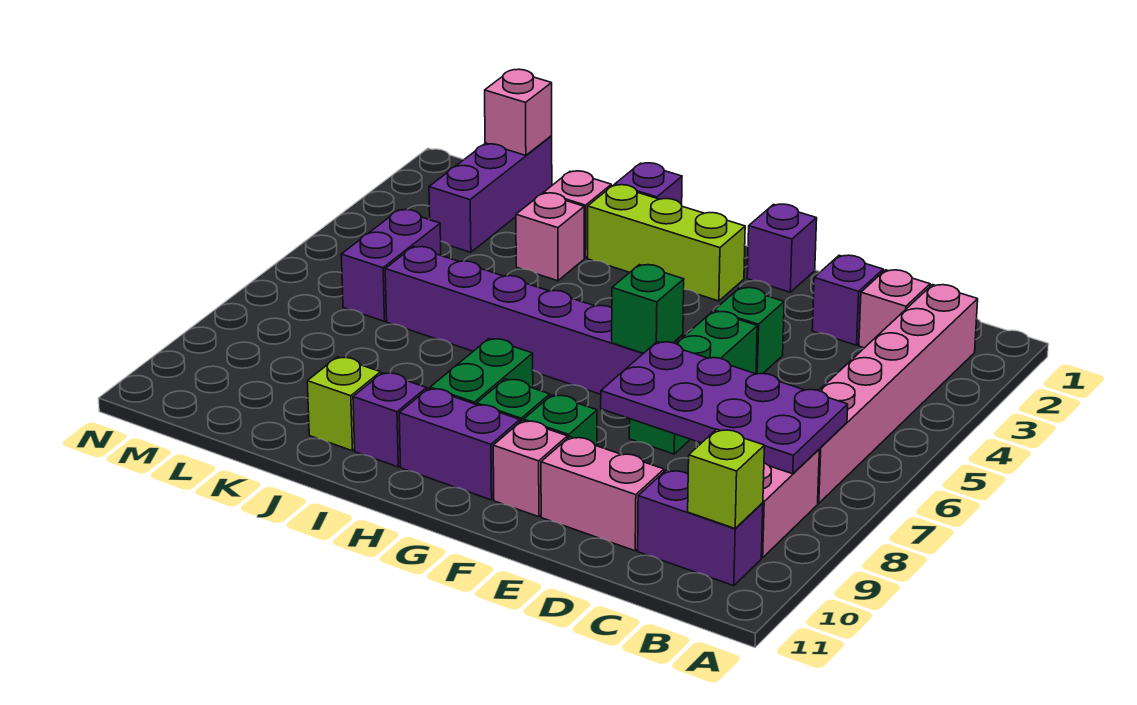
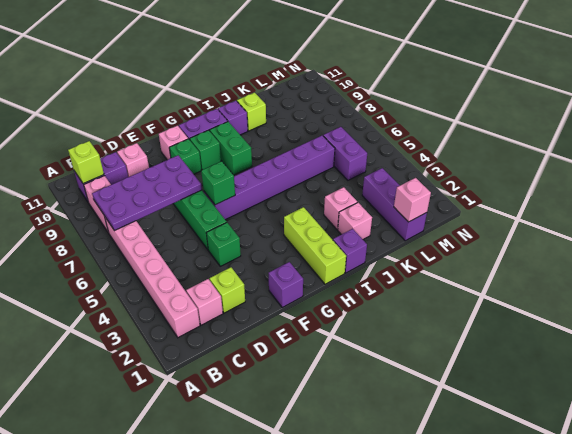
purple 1x1 brick [812,255,883,345] -> lime 1x1 brick [210,267,245,313]
pink 1x2 brick [541,437,664,551] -> pink 1x1 brick [117,143,149,177]
lime 1x3 brick [588,185,745,301] -> lime 1x3 brick turned to [284,207,346,284]

